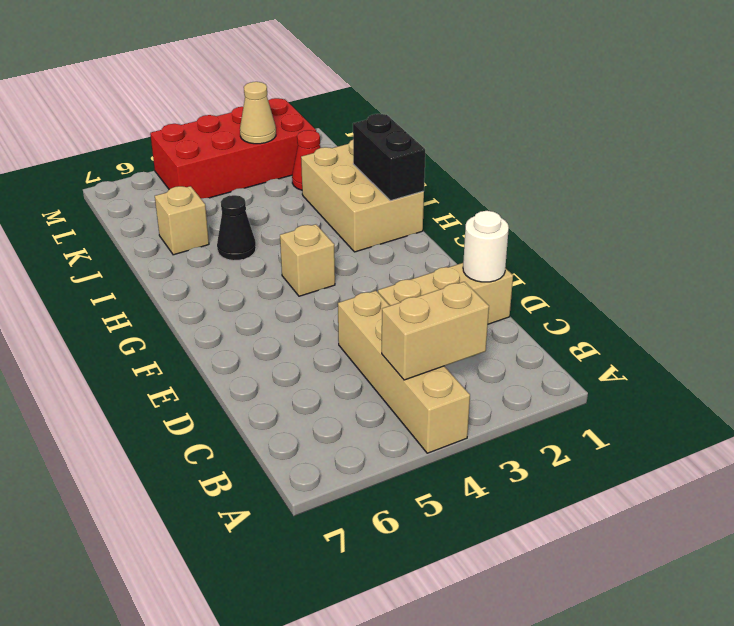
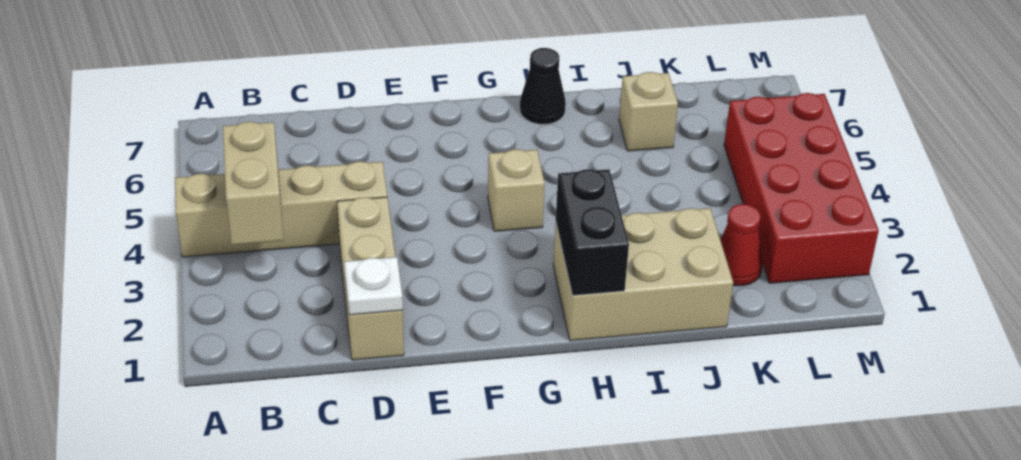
white 1x1 round brick [463,211,509,282] -> white 1x1 plate [344,257,403,315]
black 1x2 brick [353,114,425,201] -> black 1x2 brick turned to [556,169,629,296]
black 1x1 cone [217,195,256,261] -> black 1x1 cone moved to [520,48,566,124]
tan 1x1 cone [240,82,276,144] -> none

